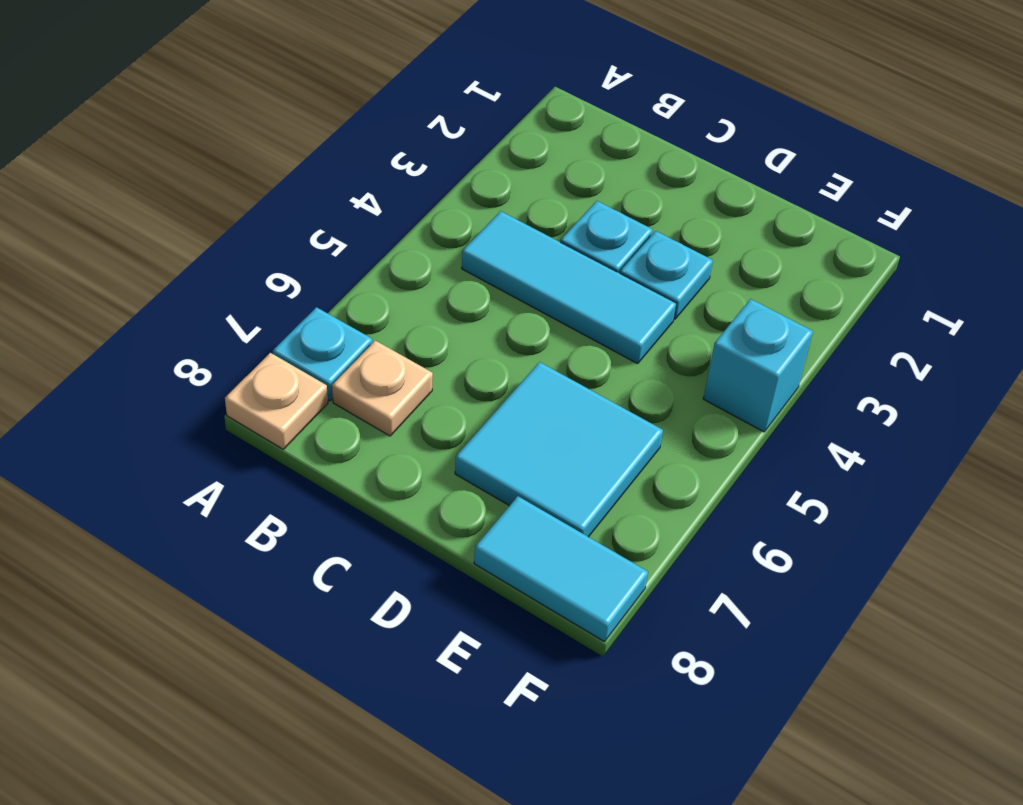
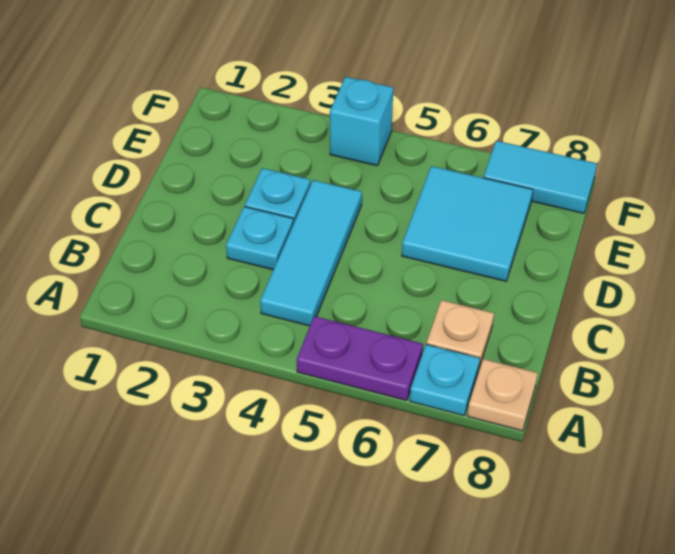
none -> purple 1x2 plate [297,316,423,401]
cyan 1x2 tile [474,496,648,642] -> cyan 1x2 tile turned to [483,141,597,213]

